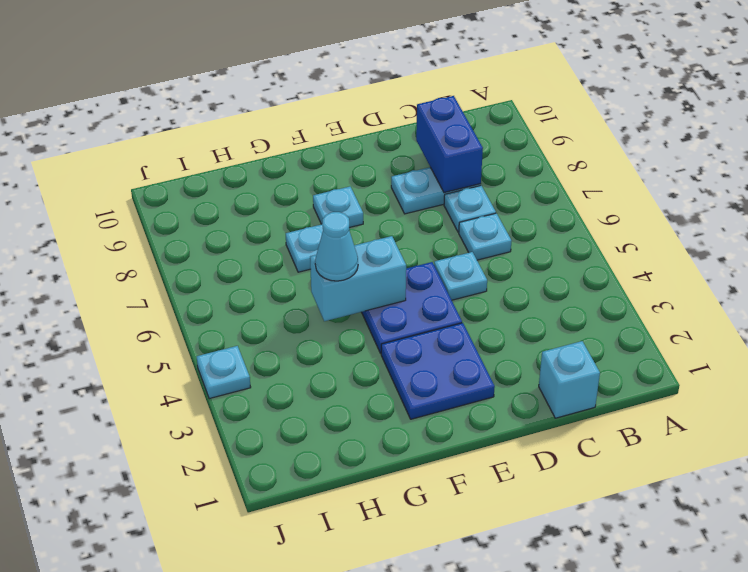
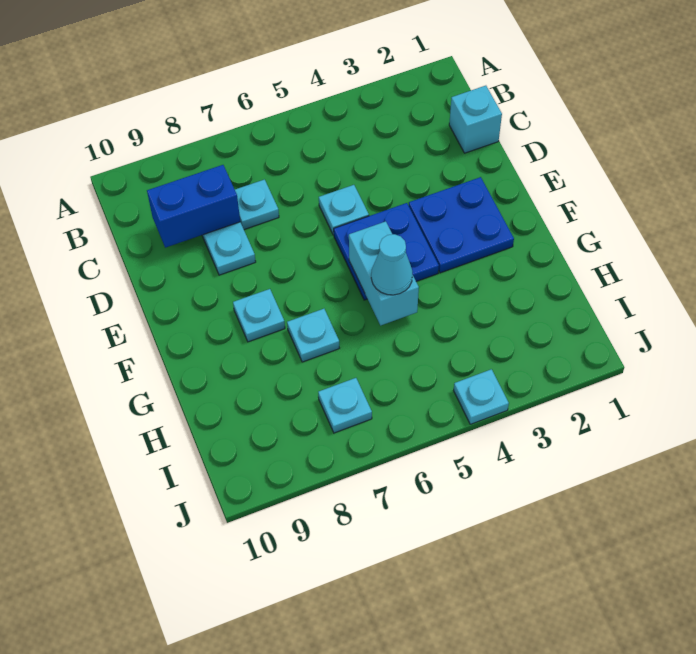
cyan 1x1 plate [459,213,512,260] -> cyan 1x1 plate moved to [318,378,372,433]

